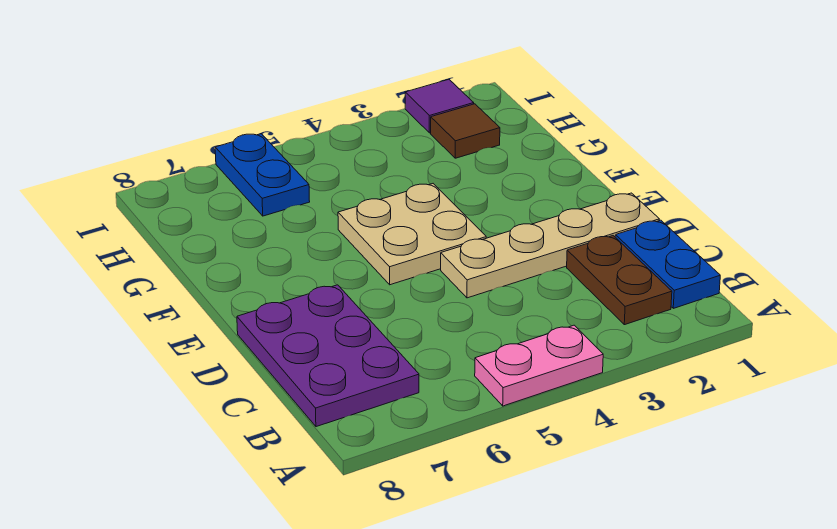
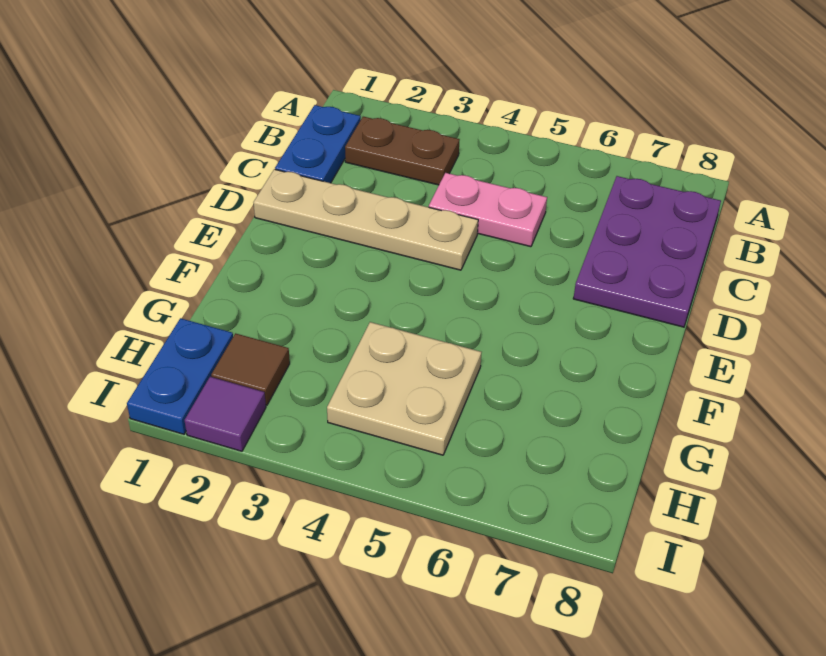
pink 1x2 plate [475,325,603,406] -> pink 1x2 plate moved to [429,173,547,247]
brown 1x2 plate [567,236,672,325] -> brown 1x2 plate turned to [345,117,460,185]
tan 2x2 plate [338,184,486,285] -> tan 2x2 plate moved to [327,322,482,455]
blue 1x2 plate [215,134,310,216] -> blue 1x2 plate moved to [127,318,233,434]

